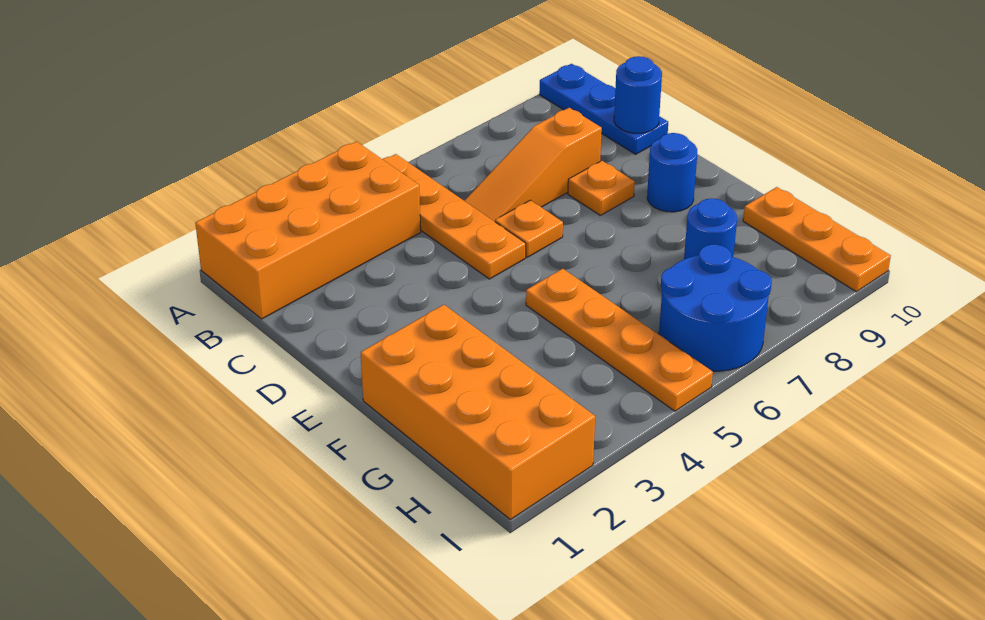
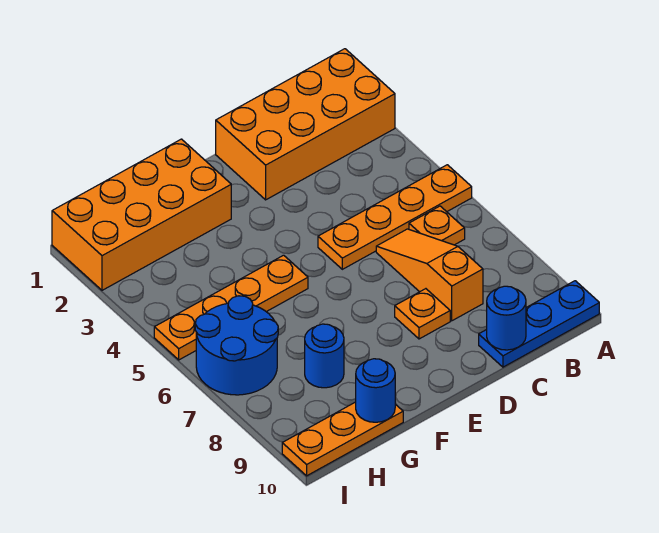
orange 2x4 brick [195,141,421,319] -> orange 2x4 brick turned to [216,49,395,200]
orange 1x1 plate [495,200,563,257] -> orange 1x1 plate moved to [409,206,465,245]
blue 1x1 round brick [647,133,697,212] -> blue 1x1 round brick moved to [356,359,395,422]

